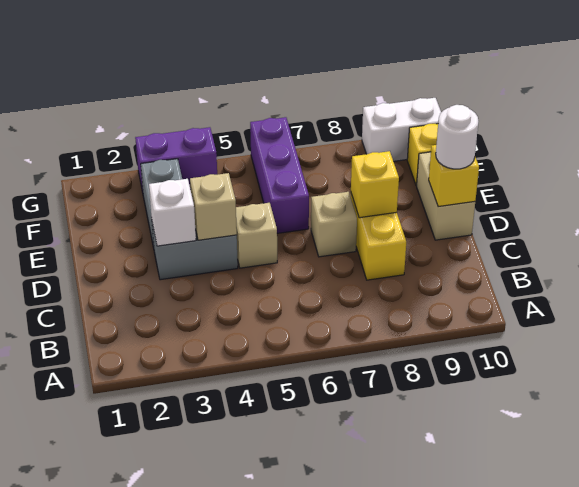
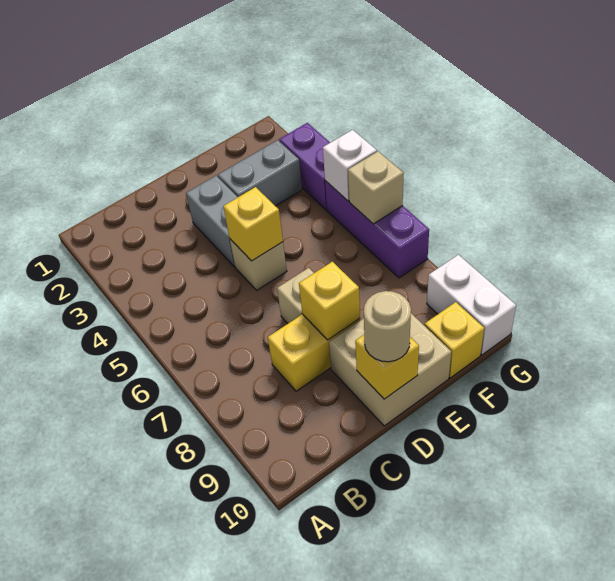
white 1x1 brick [149,179,196,246] -> white 1x1 brick moved to [323,130,377,201]
tan 1x1 brick [190,173,237,240] -> tan 1x1 brick moved to [348,151,403,224]
none -> yellow 1x1 brick [223,187,283,261]
tan 1x2 brick [417,152,475,240] -> tan 2x2 brick [329,313,451,426]
white 1x1 round brick [436,105,478,169] -> tan 1x1 round brick [364,291,411,362]
purple 1x3 brick [250,117,309,233] -> purple 1x3 brick turned to [325,181,429,278]

